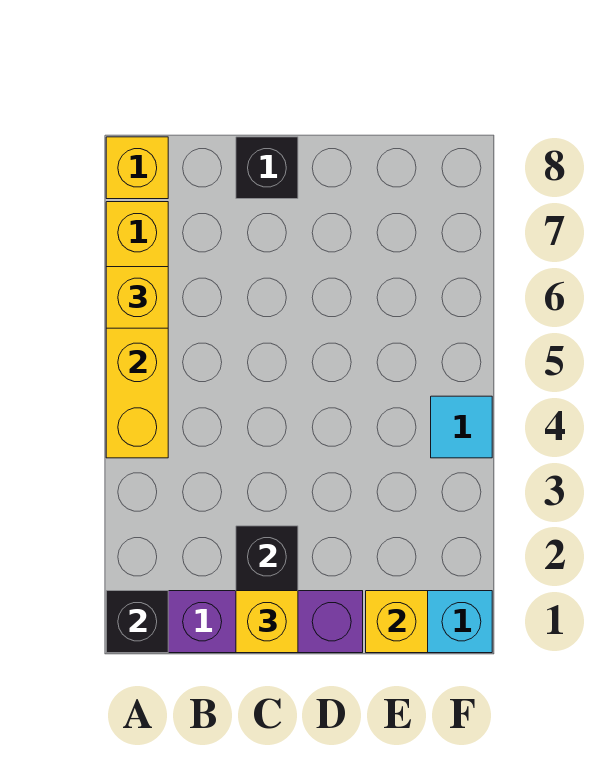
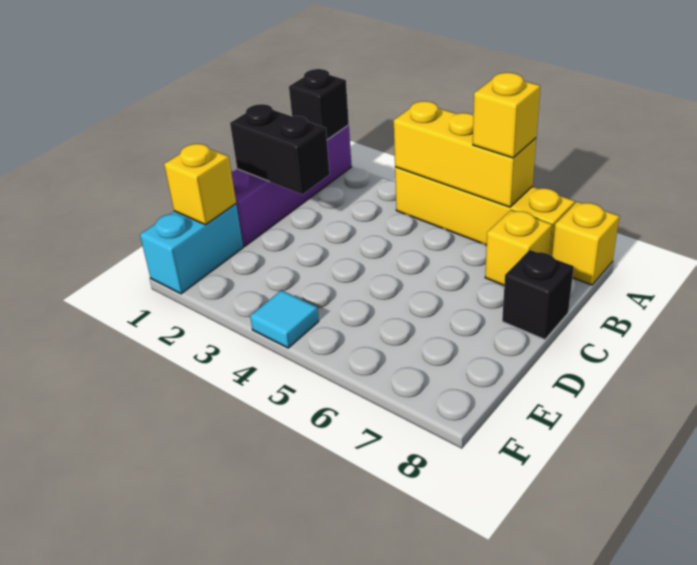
yellow 1x1 brick [236,591,298,653] -> yellow 1x1 brick moved to [485,210,552,285]

